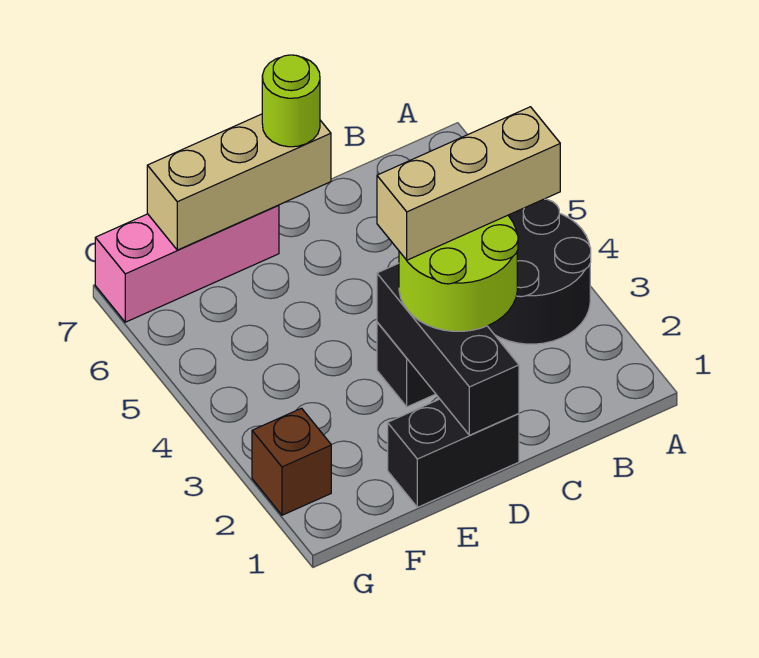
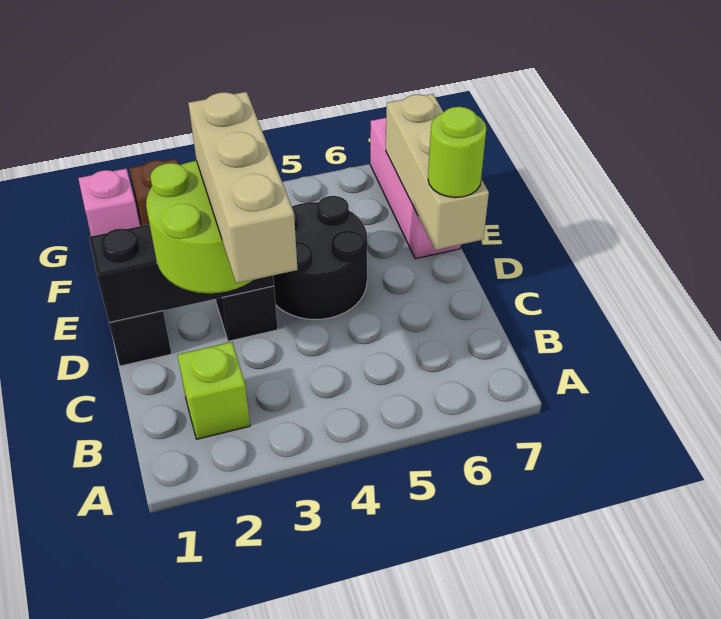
black 2x2 round brick [488,199,591,344] -> black 2x2 round brick moved to [273,196,367,320]
none -> lime 1x1 brick [178,342,250,439]
none -> pink 1x1 brick [78,169,140,236]

